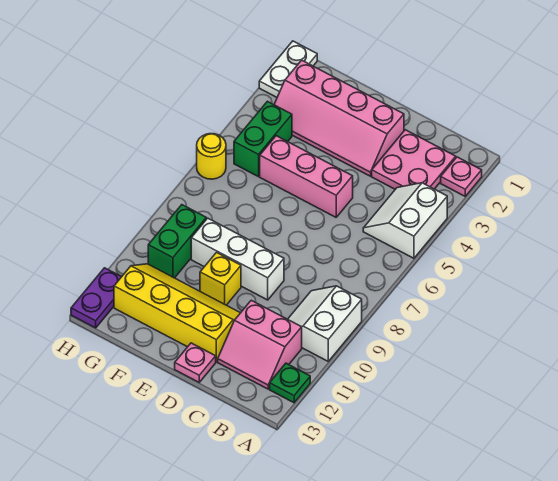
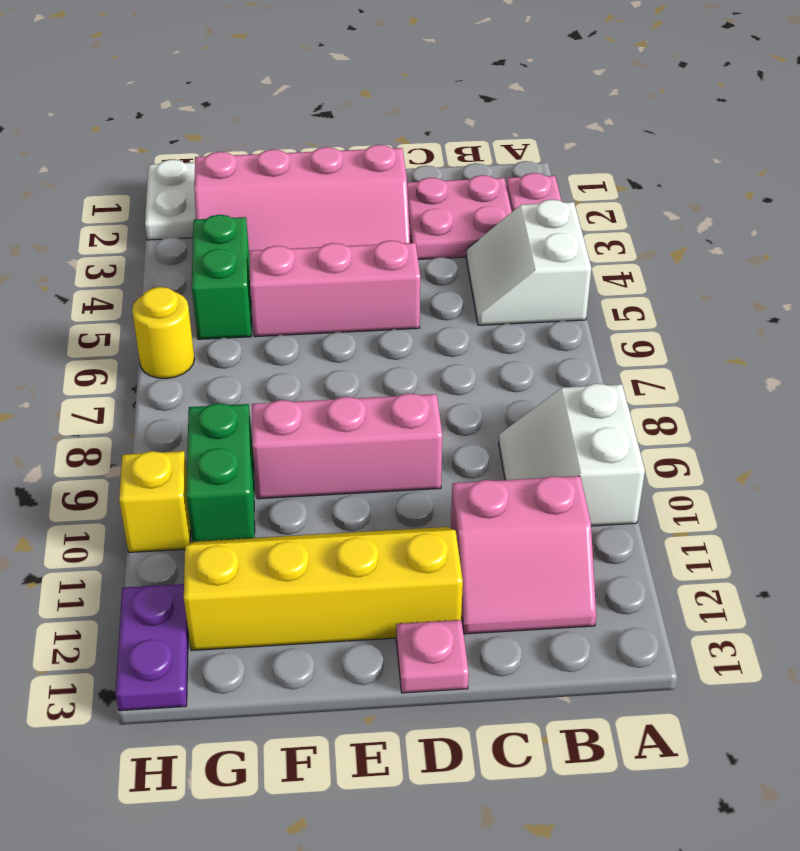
green 1x1 plate [270,363,310,403] -> none
white 1x3 brick [191,218,284,300] -> pink 1x3 brick [252,393,442,499]
yellow 1x1 brick [200,253,241,305] -> yellow 1x1 brick moved to [119,451,191,552]

